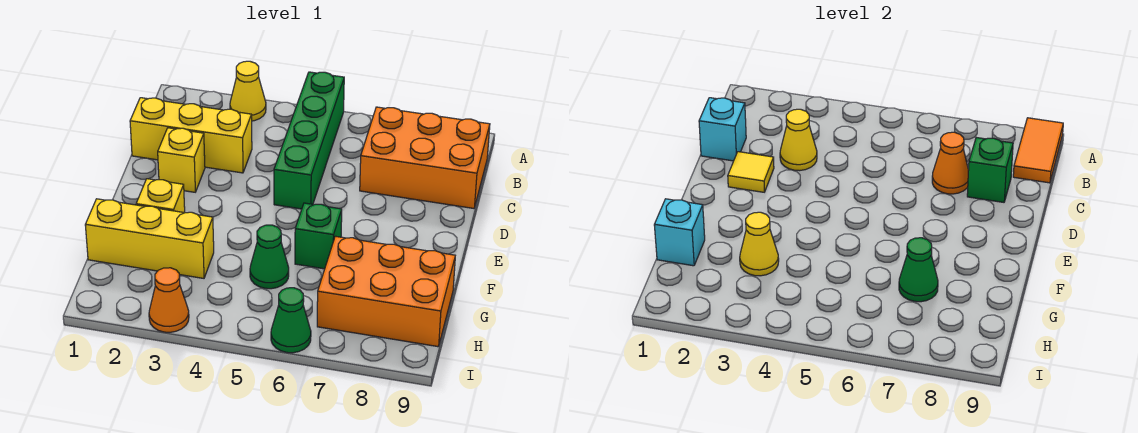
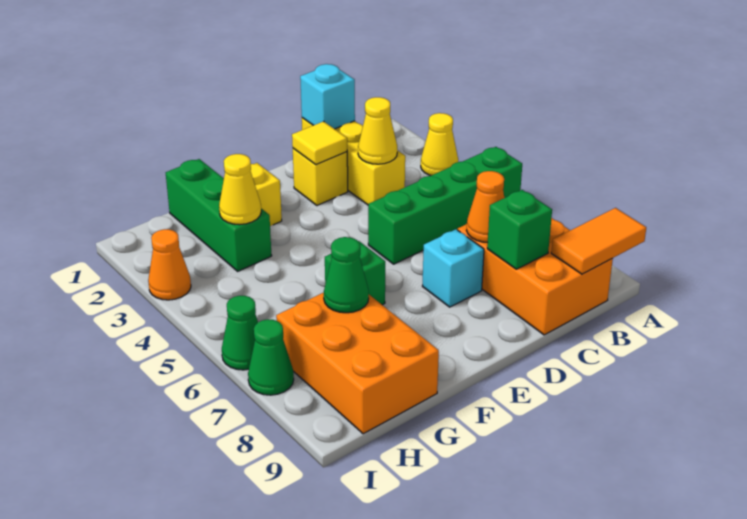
yellow 1x3 brick [85,199,214,278] -> green 1x3 brick [166,159,272,271]
cyan 1x1 brick [654,199,705,266] -> cyan 1x1 brick moved to [422,229,484,307]
green 1x1 cone [250,225,289,289] -> green 1x1 cone moved to [248,319,294,395]

